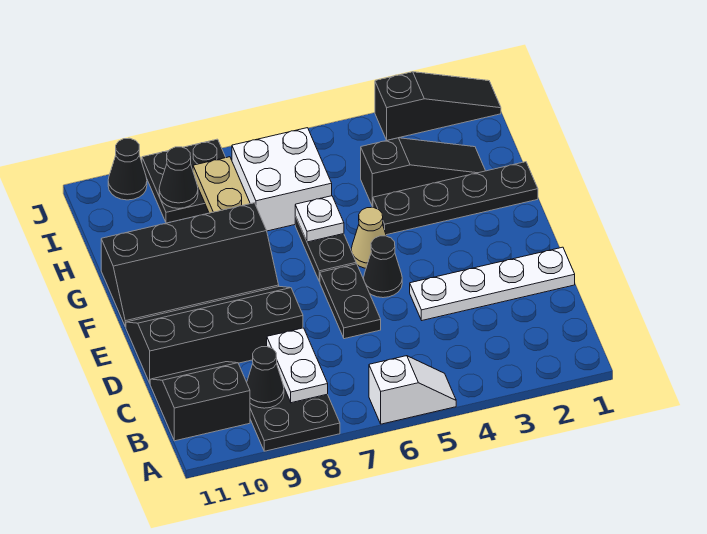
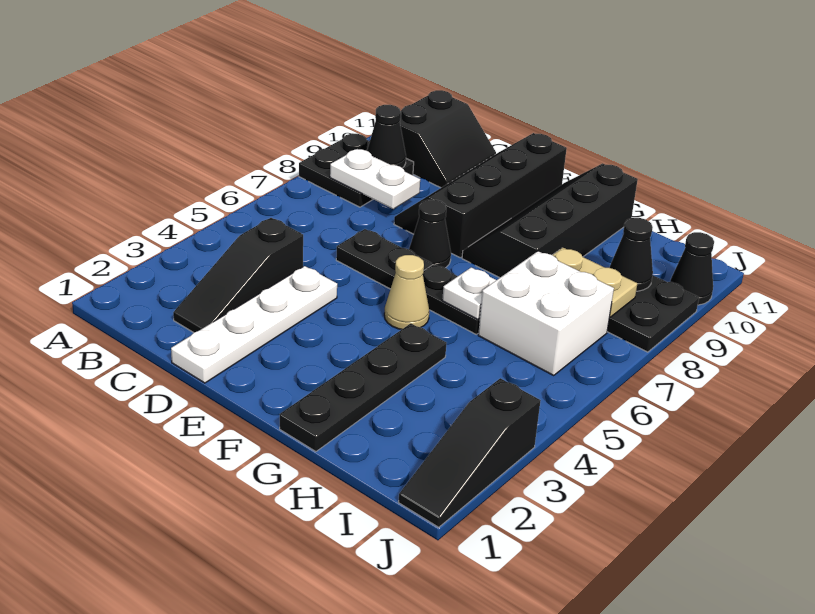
white 1x2 slope [369,356,456,424] -> none
black 2x4 slope [126,286,303,383] -> black 2x4 slope turned to [394,133,567,258]
black 1x1 cone [364,236,402,298] -> black 1x1 cone moved to [409,200,451,268]
black 1x3 slope [361,138,485,206] -> black 1x3 slope moved to [173,218,303,333]

